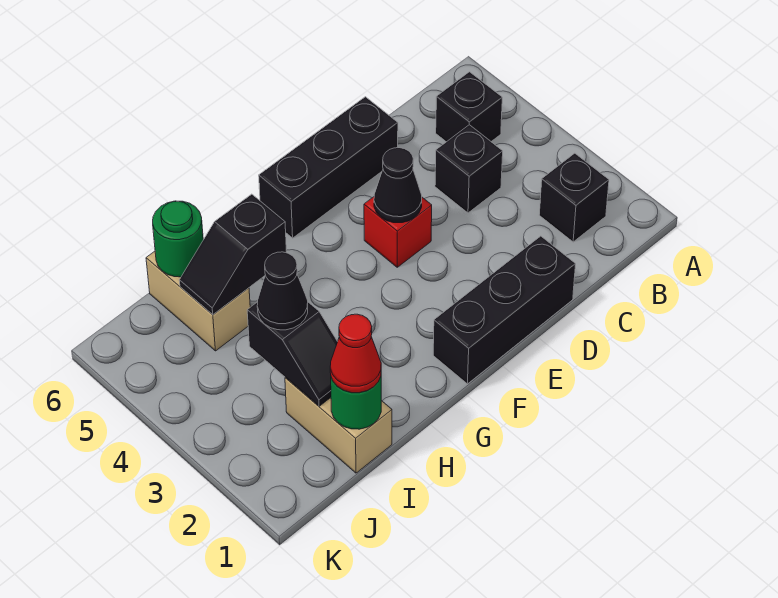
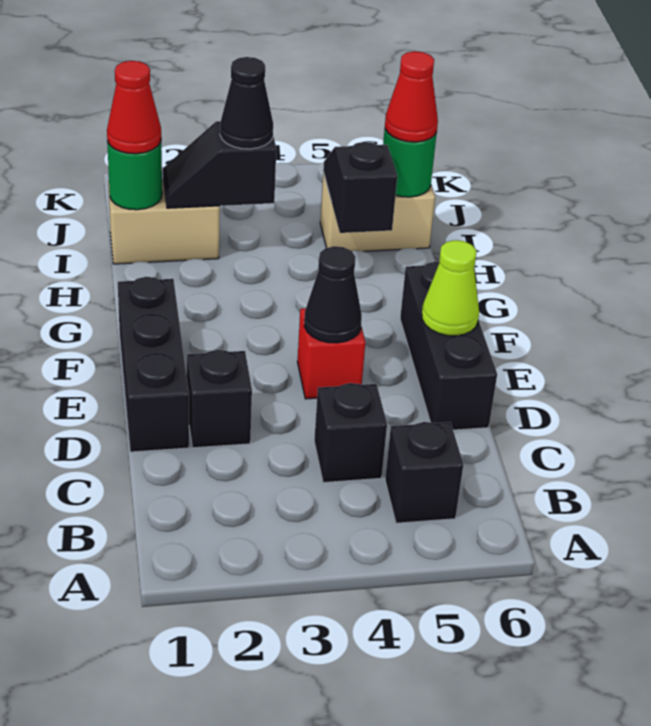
black 1x1 brick [539,153,609,242] -> black 1x1 brick moved to [187,350,252,448]
none -> lime 1x1 cone [422,240,479,336]
none -> red 1x1 cone [385,51,438,142]

